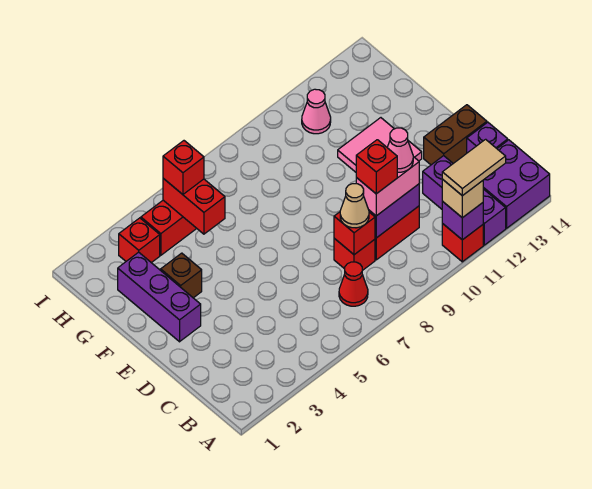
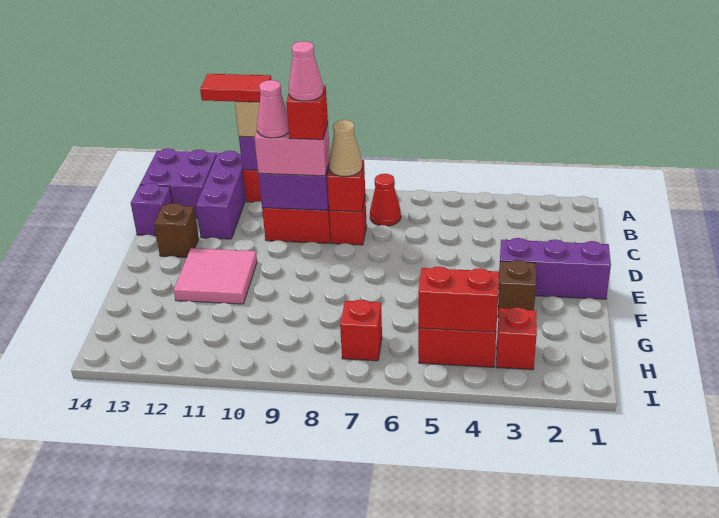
tan 1x2 tile [442,139,506,196] -> red 1x2 tile [200,74,271,102]
brown 1x2 brick [424,105,487,165] -> brown 1x1 brick [154,203,199,257]
purple 1x3 brick [118,252,201,342] -> purple 1x3 brick turned to [499,238,611,299]
red 1x2 brick [163,178,225,234] -> red 1x2 brick turned to [418,266,499,332]
red 1x1 brick [163,141,204,194] -> red 1x1 brick moved to [340,300,382,361]
pink 1x1 cone [302,89,331,134] -> pink 1x1 cone moved to [289,41,323,101]

